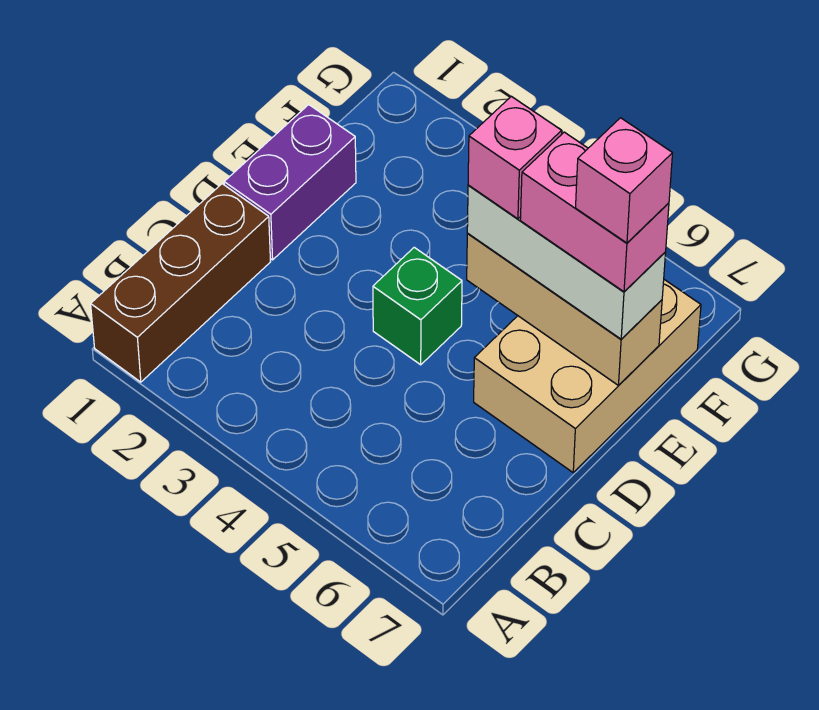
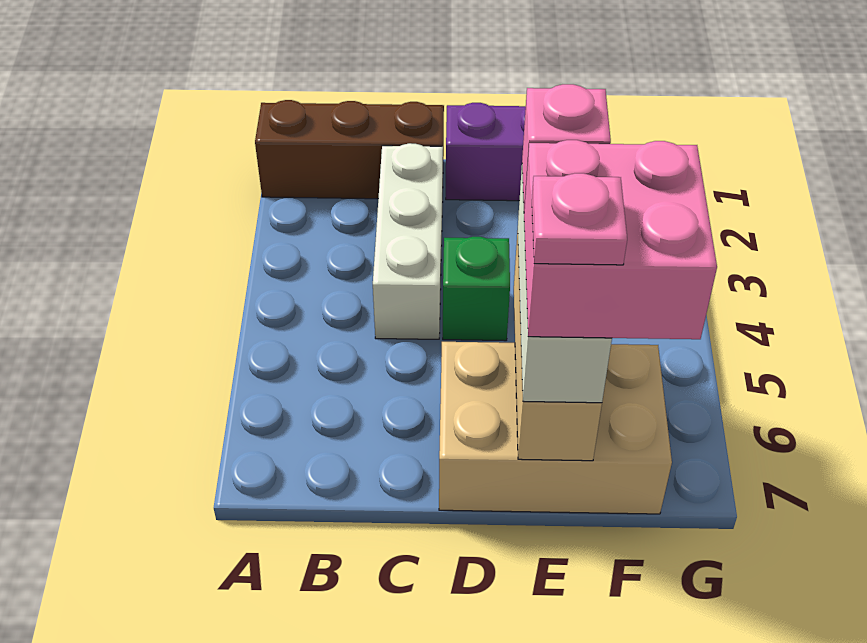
none -> white 1x3 brick [373,143,443,339]
pink 1x2 brick [520,132,669,292] -> pink 2x2 brick [524,140,717,339]
pink 1x1 brick [576,118,673,243] -> pink 1x1 plate [532,173,627,265]

